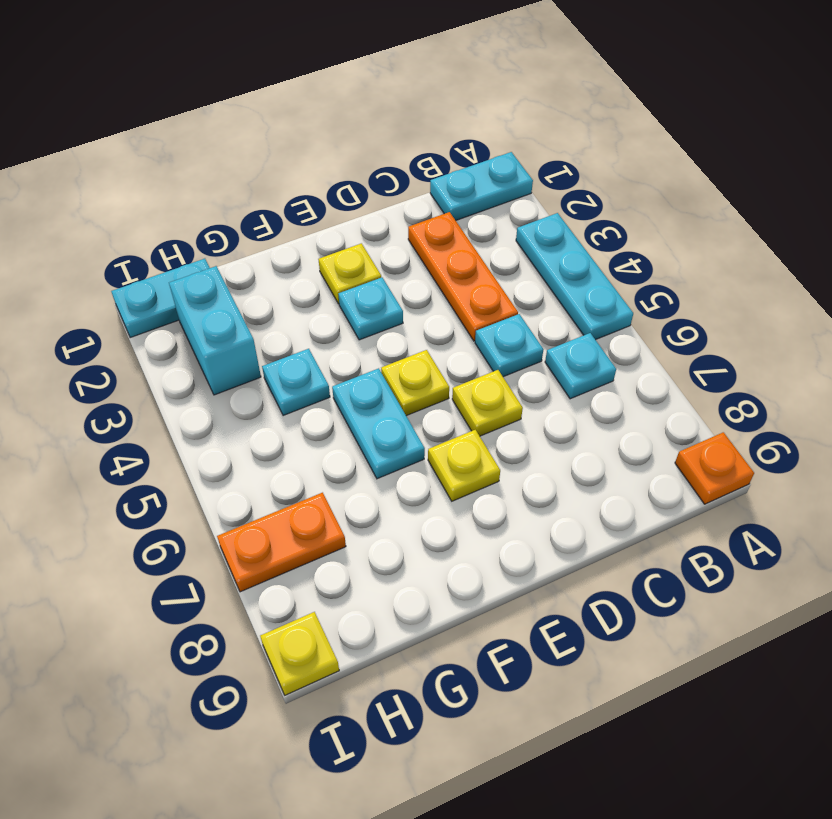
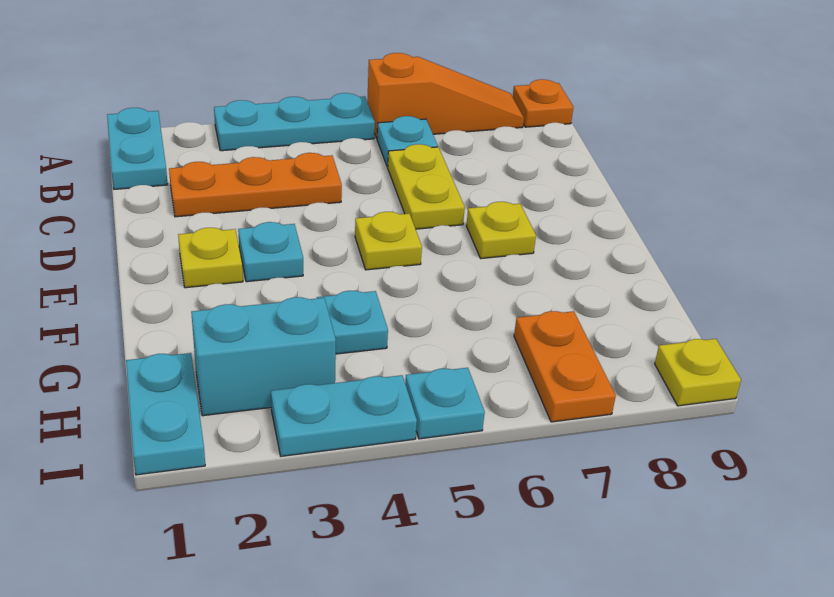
none -> orange 1x3 slope [367,53,524,138]
cyan 1x1 plate [475,314,543,377] -> cyan 1x1 plate moved to [405,368,485,439]
yellow 1x1 plate [452,370,523,436] -> yellow 1x2 plate [388,144,465,229]
cyan 1x2 plate [332,368,425,479] -> cyan 1x2 plate moved to [271,375,417,456]

